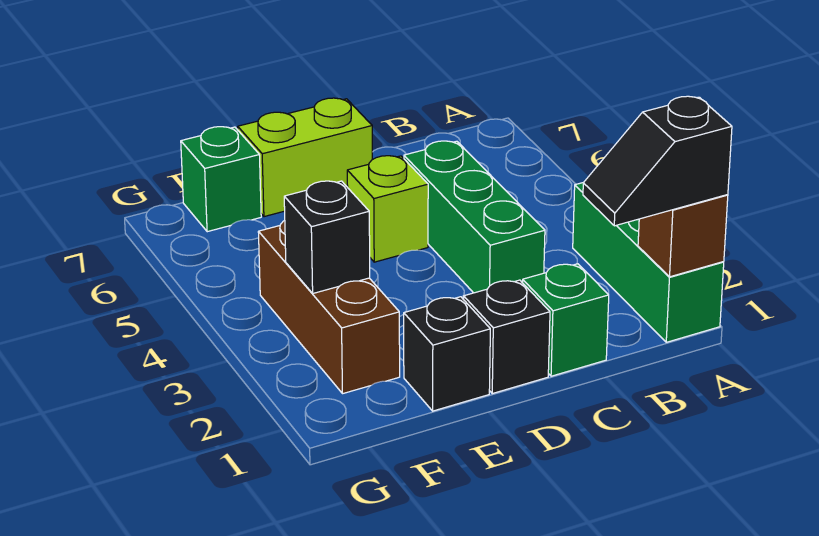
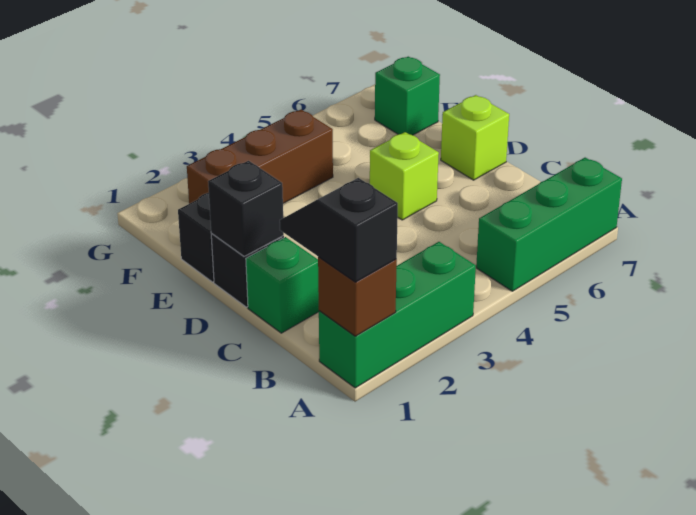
green 1x3 brick [404,141,545,293] -> green 1x3 brick moved to [476,158,622,291]
lime 1x2 brick [238,98,372,217] -> lime 1x1 brick [441,95,509,180]
black 1x1 brick [284,181,370,293] -> black 1x1 brick moved to [208,161,284,256]

